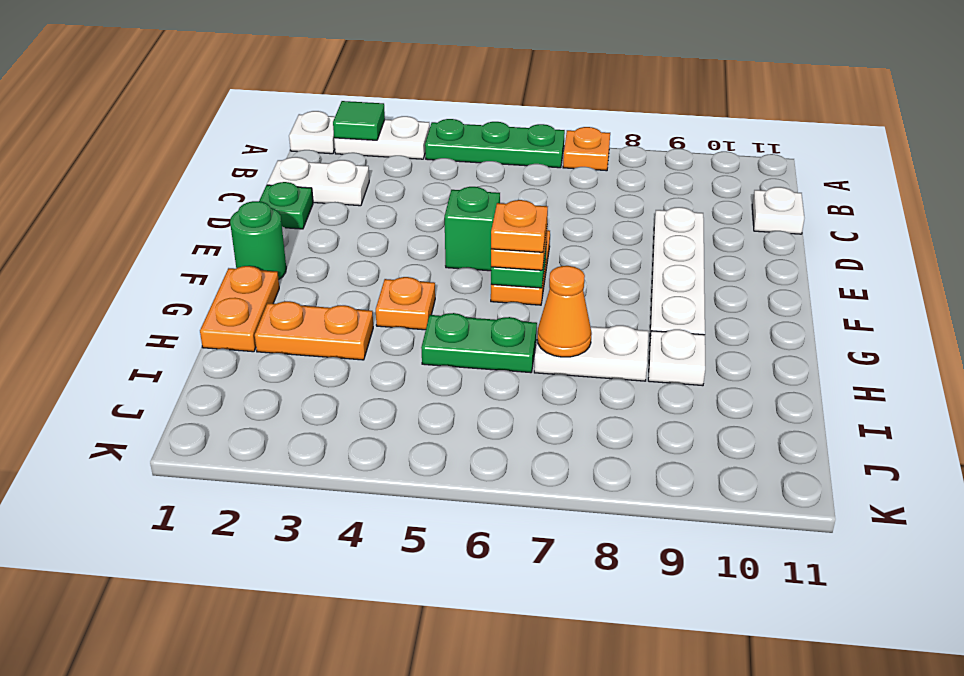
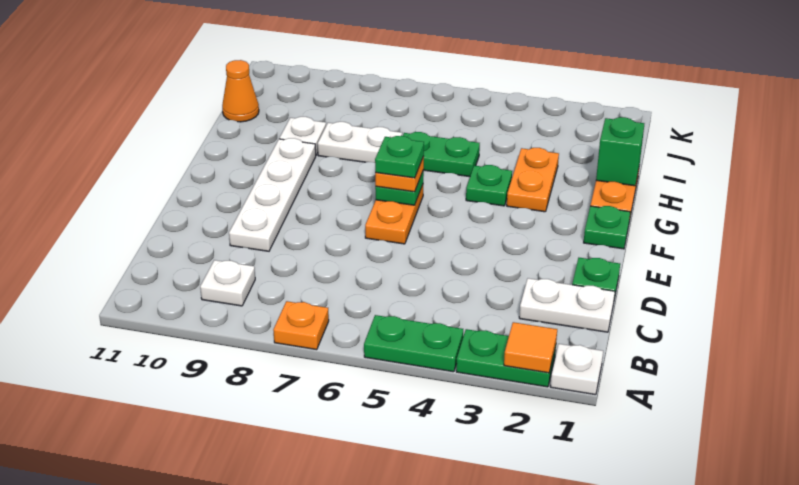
white 1x2 plate [334,116,430,159] -> green 1x2 plate [456,329,556,387]
green 1x1 tile [333,101,385,140] -> orange 1x1 tile [504,322,557,373]
green 1x3 plate [425,119,565,168] -> green 1x2 plate [364,315,463,372]
white 1x1 plate [752,187,804,234] -> white 1x1 plate moved to [200,260,255,306]
green 1x1 brick [445,187,500,271] -> green 1x1 brick moved to [596,117,644,186]
green 1x1 round brick [230,201,286,279] -> green 1x1 plate [584,206,630,249]
orange 1x1 plate [491,200,548,252] -> green 1x1 plate [375,136,424,178]
orange 1x1 plate [376,277,435,330] -> green 1x1 plate [466,165,512,206]
orange 1x2 plate [255,301,373,360] -> orange 1x2 plate turned to [507,148,559,212]
orange 1x1 cone [537,266,592,357] -> orange 1x1 cone moved to [222,60,259,122]

